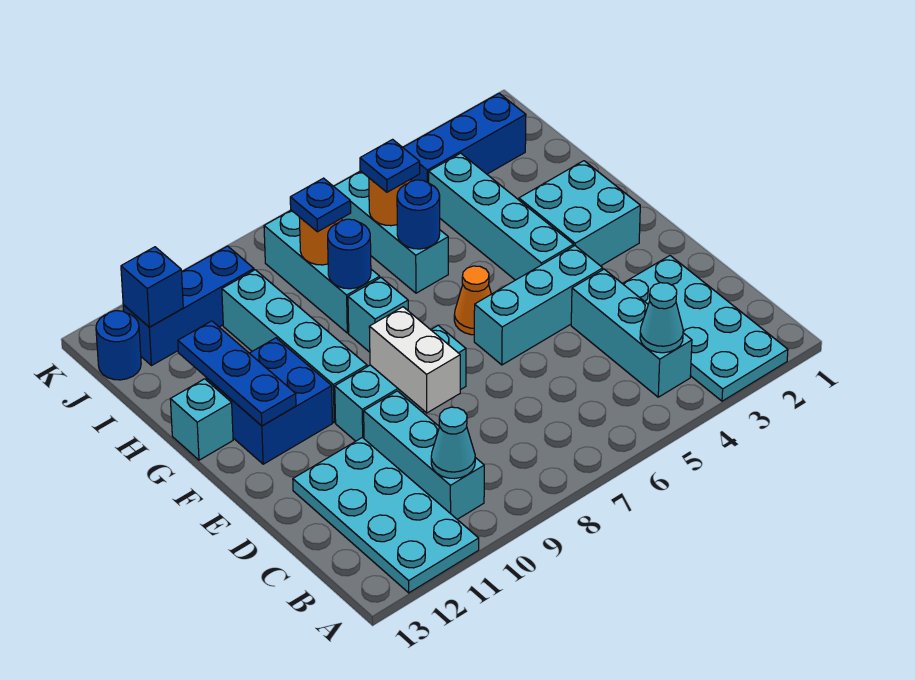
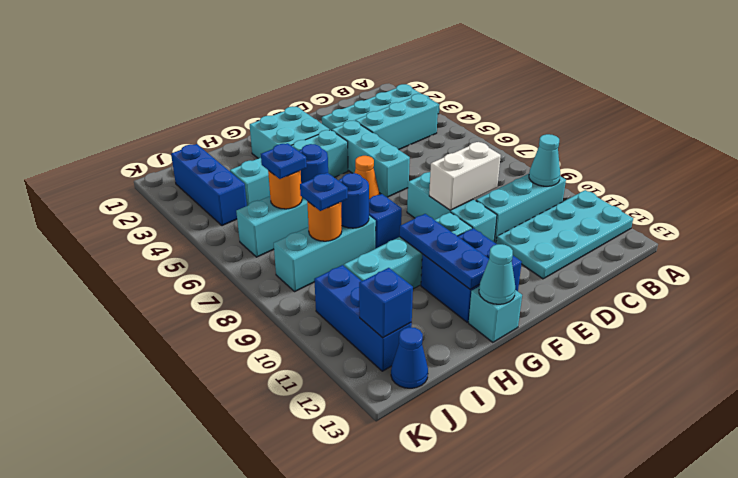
cyan 1x1 cone [640,283,683,353] -> cyan 1x1 cone moved to [479,244,515,304]
blue 1x3 plate [178,321,296,426] -> blue 1x3 plate turned to [400,214,489,289]
cyan 1x1 brick [348,278,408,352] -> blue 1x1 brick [369,194,402,249]
blue 1x1 round brick [96,311,141,380] -> blue 1x1 cone [391,327,428,388]

